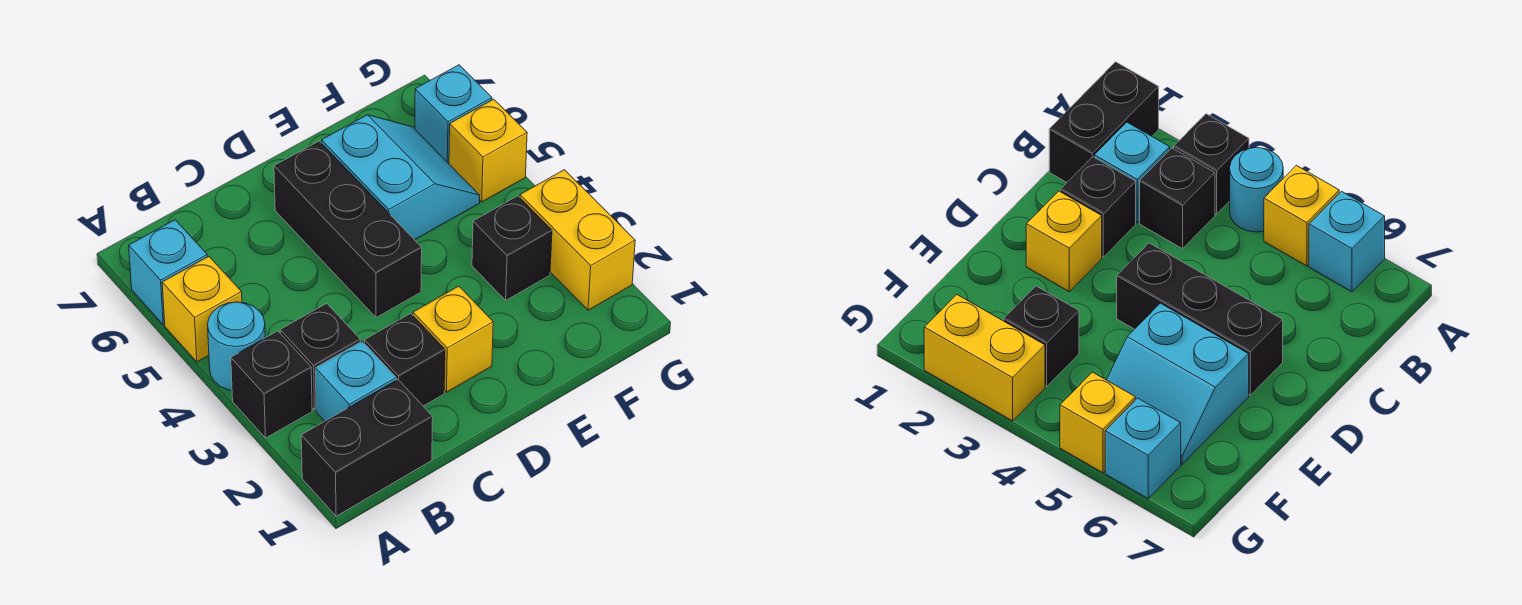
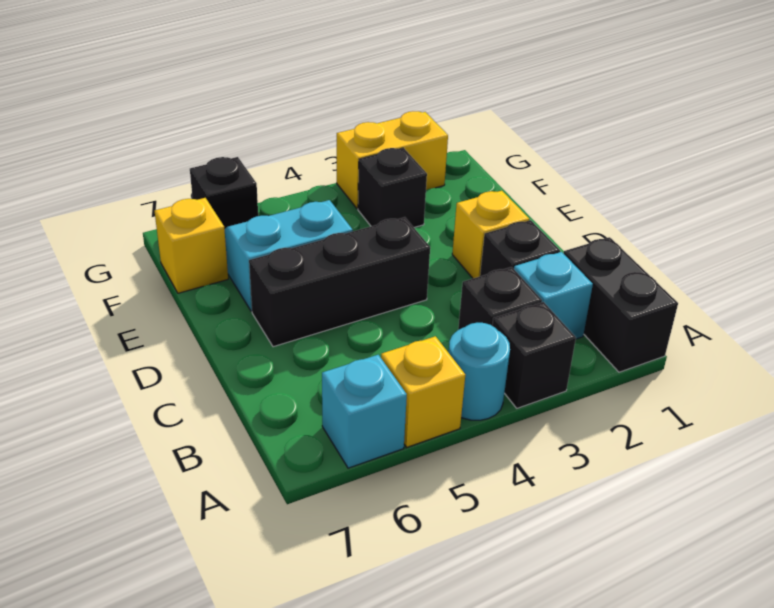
yellow 1x1 brick [449,99,527,202] -> yellow 1x1 brick moved to [155,198,228,293]
cyan 1x1 brick [415,65,492,163] -> black 1x1 brick [190,157,258,229]

